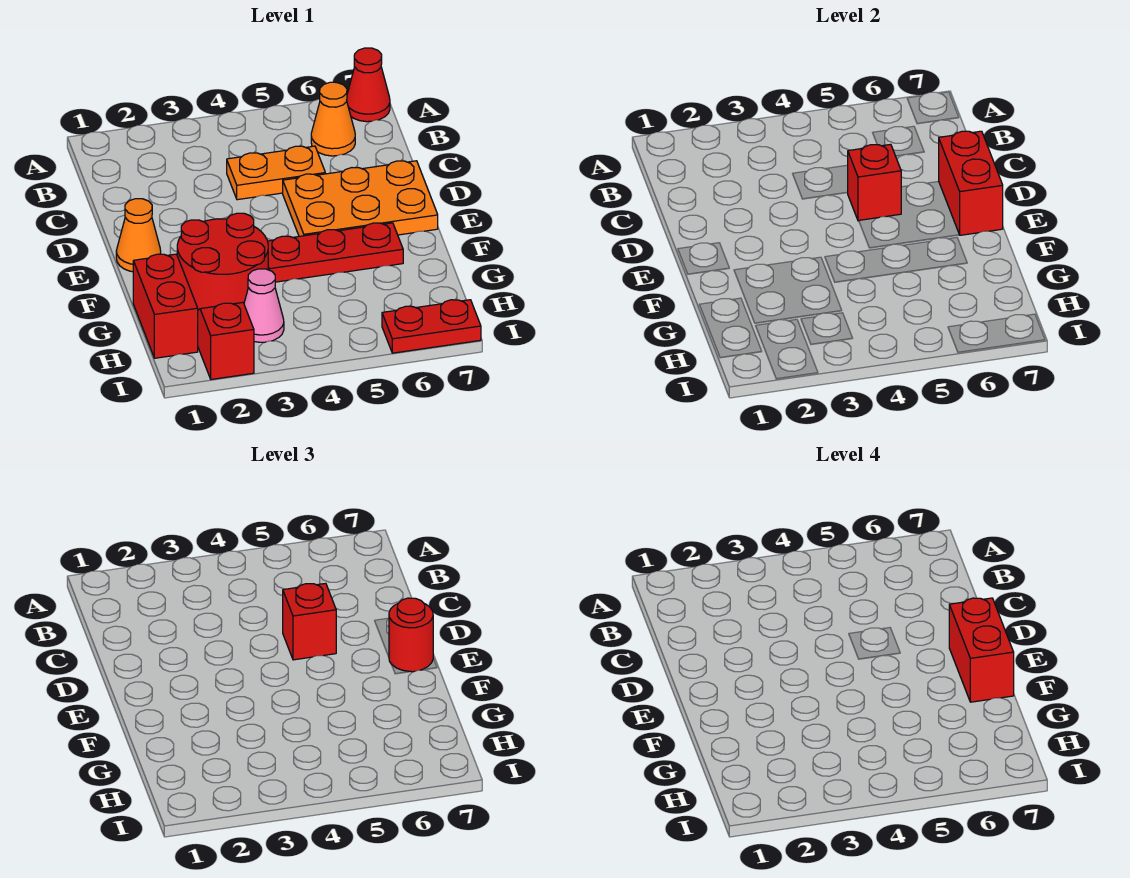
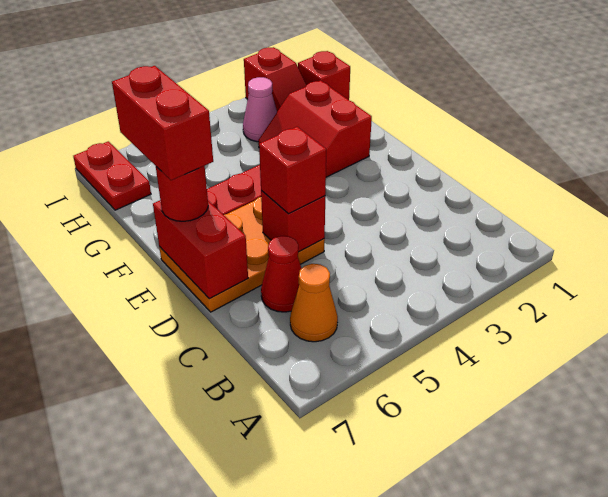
red 1x1 cone [347,48,390,122] -> red 1x1 cone moved to [261,236,302,312]
orange 1x2 plate [227,146,325,200] -> none
orange 1x1 cone [116,199,161,272] -> none
red 2x2 round brick [177,213,268,310] -> red 2x2 slope [258,81,372,177]
red 1x2 brick [133,254,198,358] -> red 1x1 brick [298,51,350,100]
red 1x2 plate [382,300,481,353] -> red 1x2 plate turned to [73,141,151,210]

